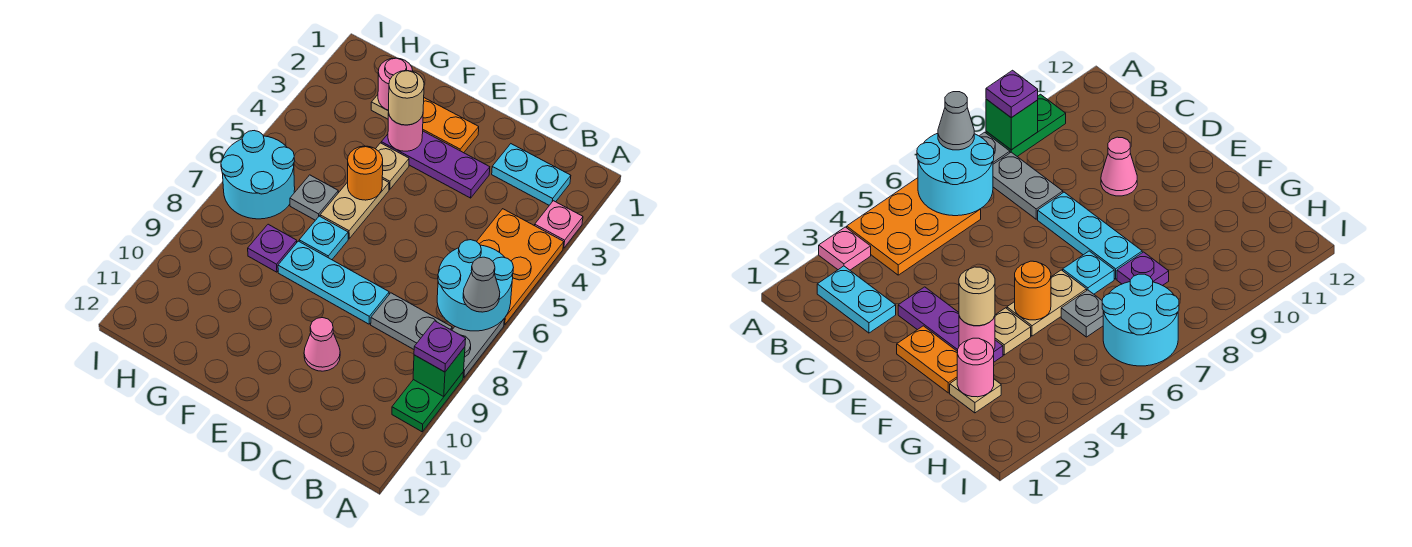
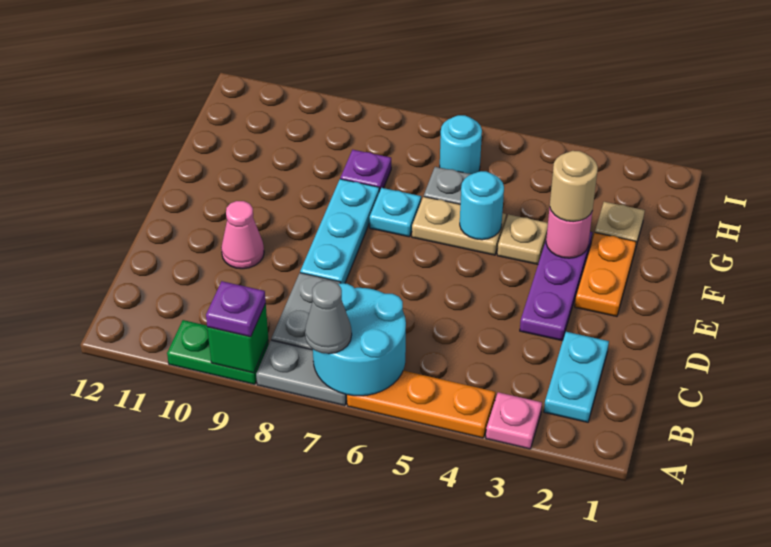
orange 2x3 plate [477,209,564,325] -> orange 1x3 plate [347,371,495,438]
orange 1x1 round brick [348,146,383,200] -> cyan 1x1 round brick [460,171,504,240]
pink 1x1 round brick [378,58,413,110] -> none
cyan 2x2 round brick [221,131,295,219] -> cyan 1x1 round brick [440,115,482,174]

